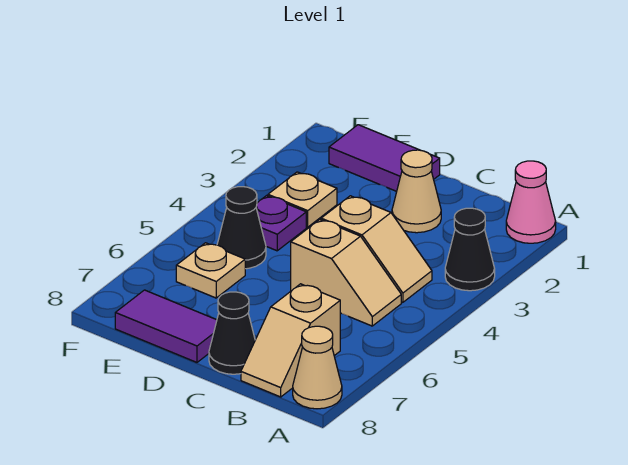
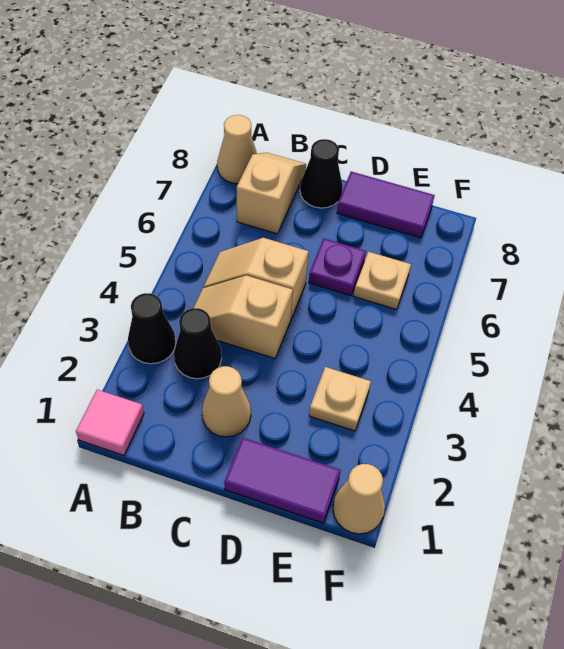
pink 1x1 cone [506,161,556,243] -> pink 1x1 tile [76,390,144,455]
purple 1x1 plate [256,196,306,251] -> purple 1x1 plate moved to [309,239,366,296]
black 1x1 cone [217,187,266,269] -> black 1x1 cone moved to [174,308,222,379]
none -> tan 1x1 cone [333,464,385,534]

